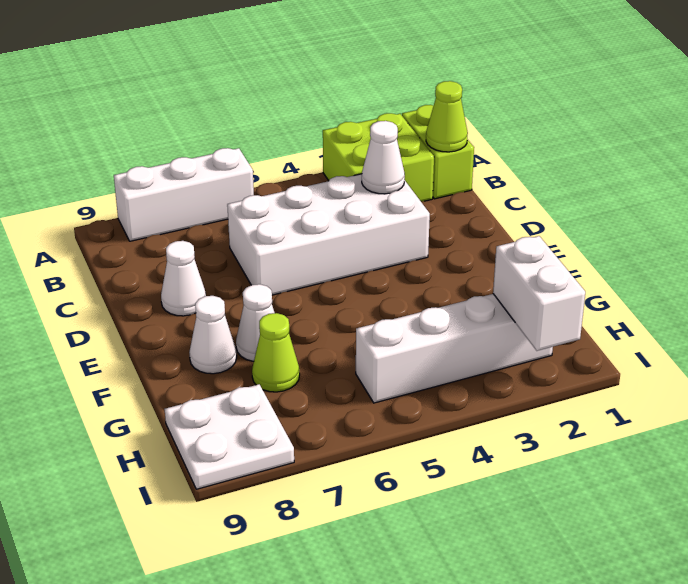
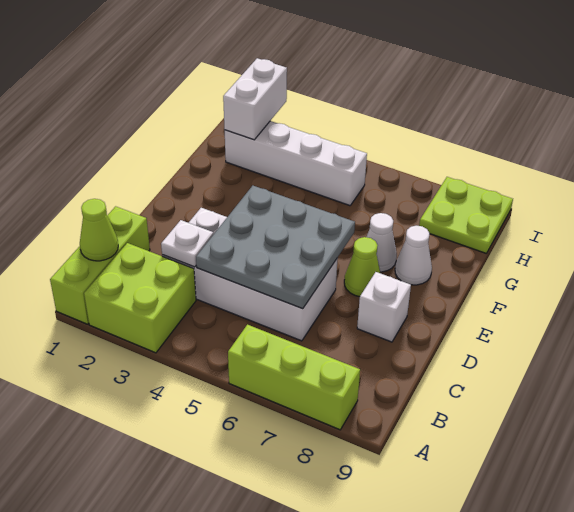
lime 1x2 brick [402,105,474,199] -> lime 1x3 brick [50,206,150,324]
white 1x3 brick [114,148,254,241] -> lime 1x3 brick [228,325,360,430]
white 1x1 cone [362,121,405,194] -> white 1x1 plate [161,220,213,267]
none -> grey 3x3 plate [196,185,355,309]
white 1x1 cone [161,241,206,316] -> white 1x1 brick [357,272,411,342]
lime 1x1 cone [252,313,300,392] -> lime 1x1 cone moved to [344,237,380,297]
white 2x2 plate [165,384,294,489] -> lime 2x2 plate [419,177,513,253]

